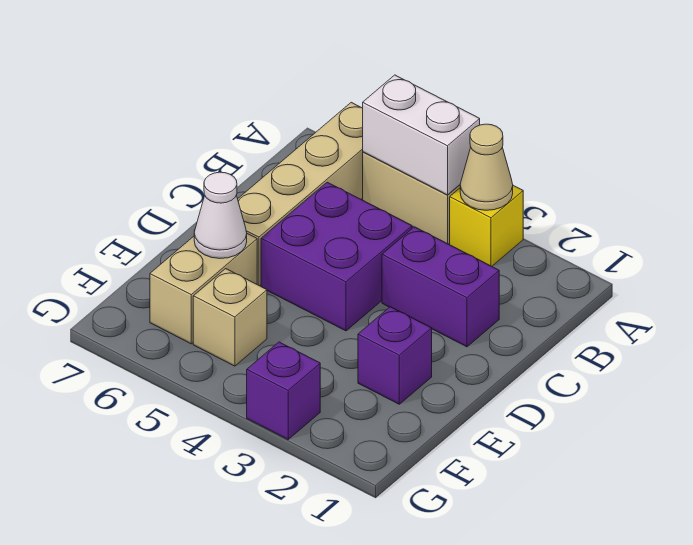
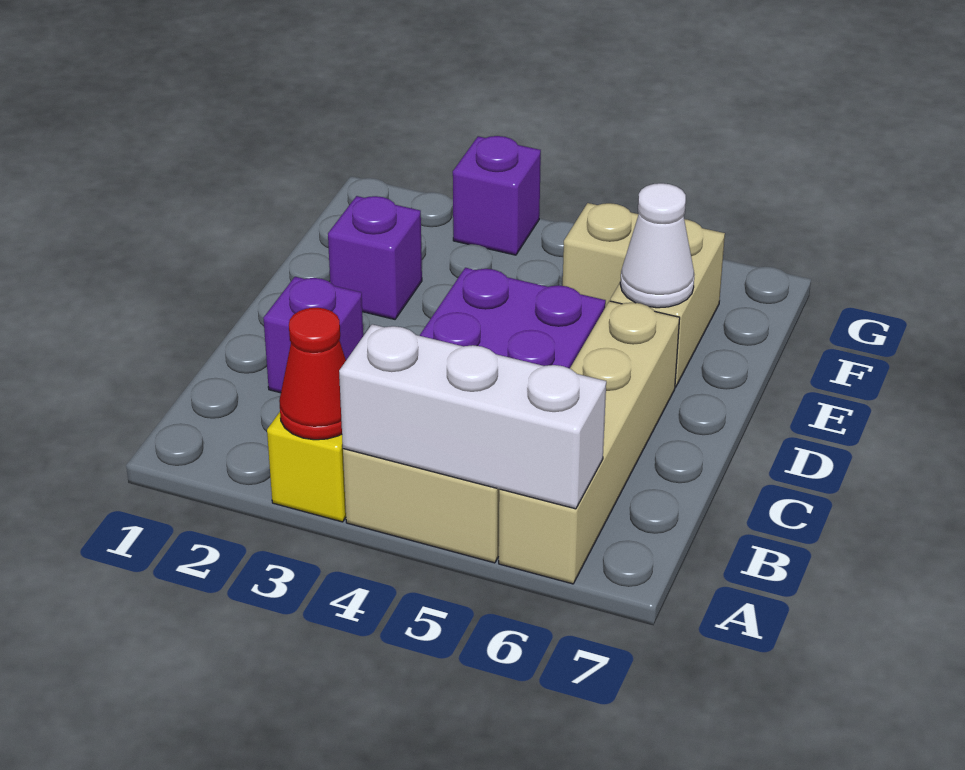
tan 1x1 cone [460,124,513,210] -> red 1x1 cone [279,308,346,440]
white 1x2 brick [363,75,480,195] -> white 1x3 brick [339,324,606,509]
purple 1x2 brick [382,227,499,347] -> purple 1x1 brick [264,277,363,393]

